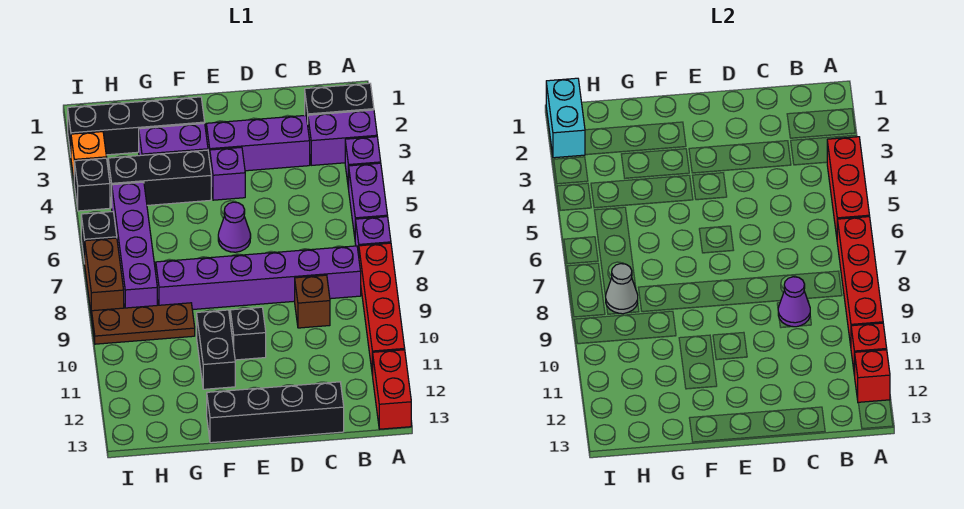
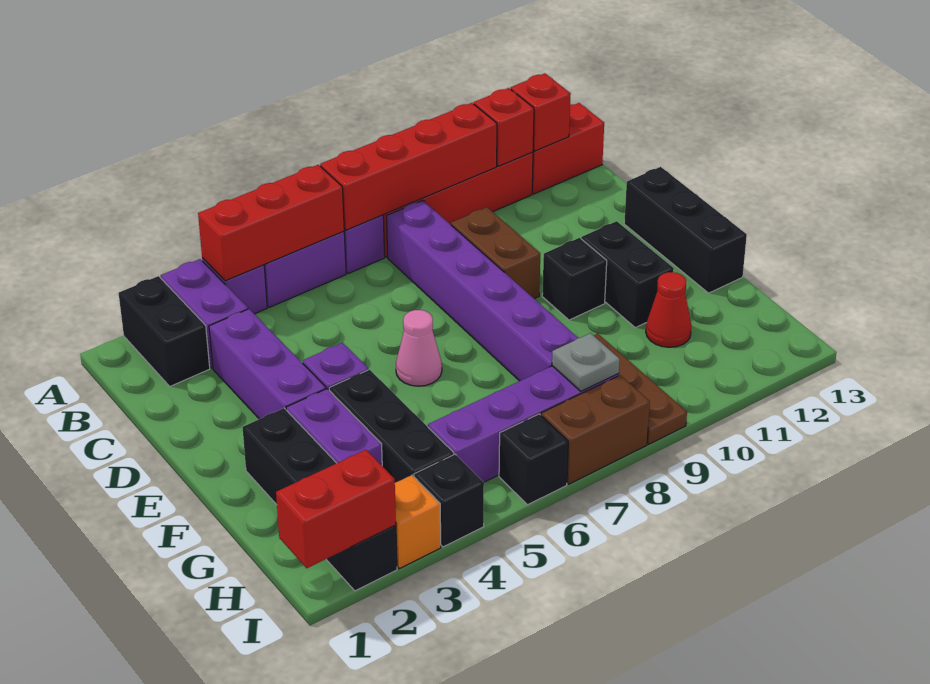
brown 1x1 brick [295,275,330,328] -> brown 1x2 brick [451,207,540,299]
purple 1x1 cone [778,277,810,327] -> none
black 1x4 brick [207,382,344,443] -> black 1x3 brick [624,167,747,293]
purple 1x1 cone [218,202,251,252] -> pink 1x1 cone [396,310,442,386]
black 1x2 brick [197,310,235,389] -> black 1x2 brick turned to [581,221,674,328]
none -> red 1x1 cone [646,272,691,347]
grey 1x1 cone [606,264,638,314] -> grey 1x1 plate [552,333,620,391]
cyan 1x2 brick [546,78,585,158] -> red 1x2 brick [276,450,396,568]

